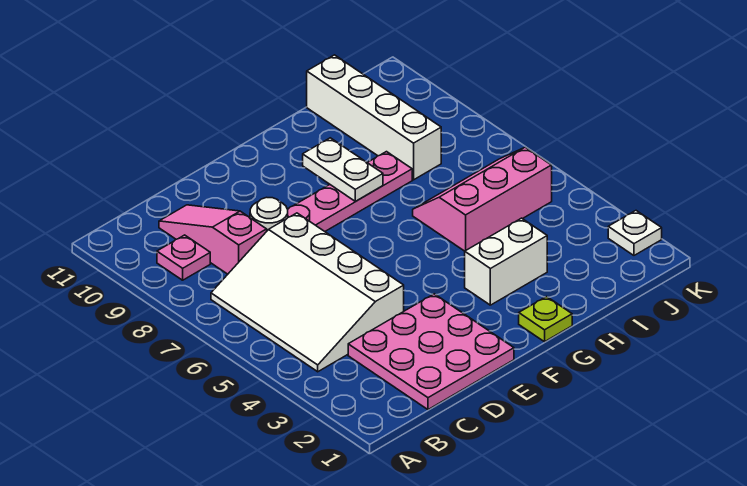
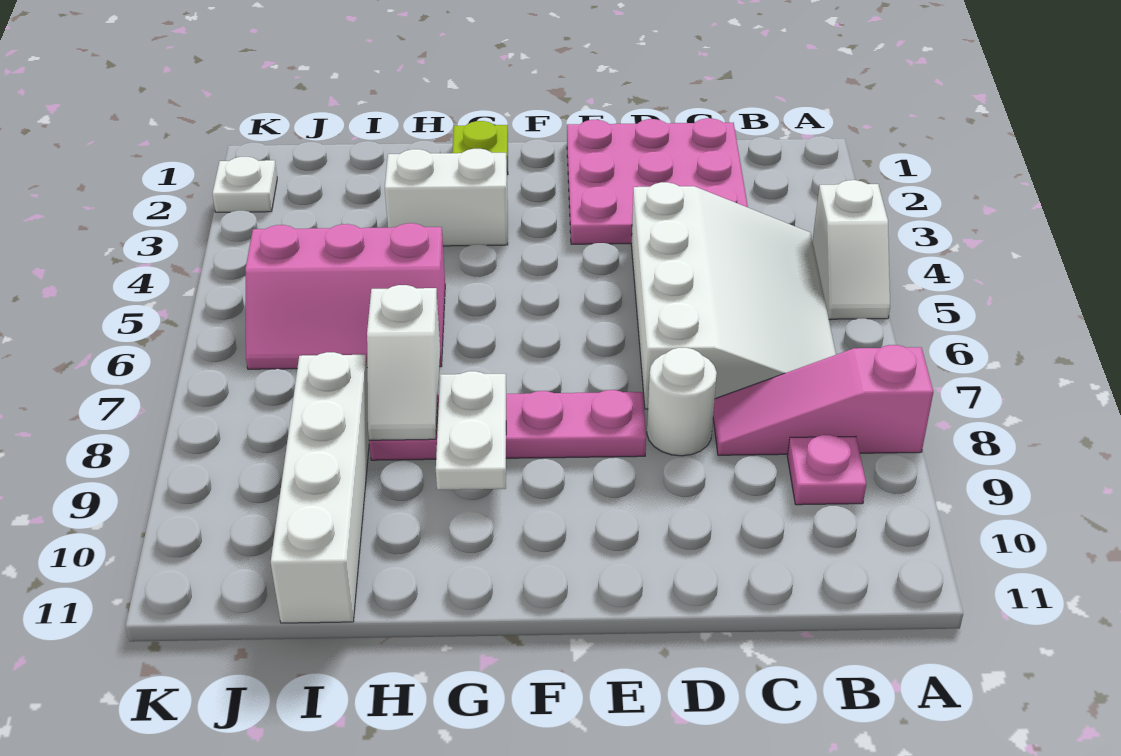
none -> white 1x2 slope [813,180,890,319]
pink 1x3 slope [159,205,267,274] -> pink 1x3 slope turned to [713,345,933,455]
none -> white 1x2 slope [367,285,440,440]

